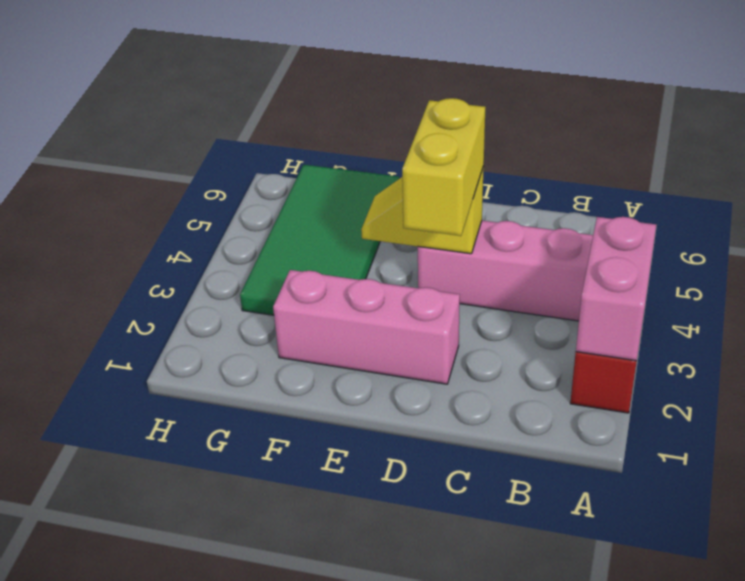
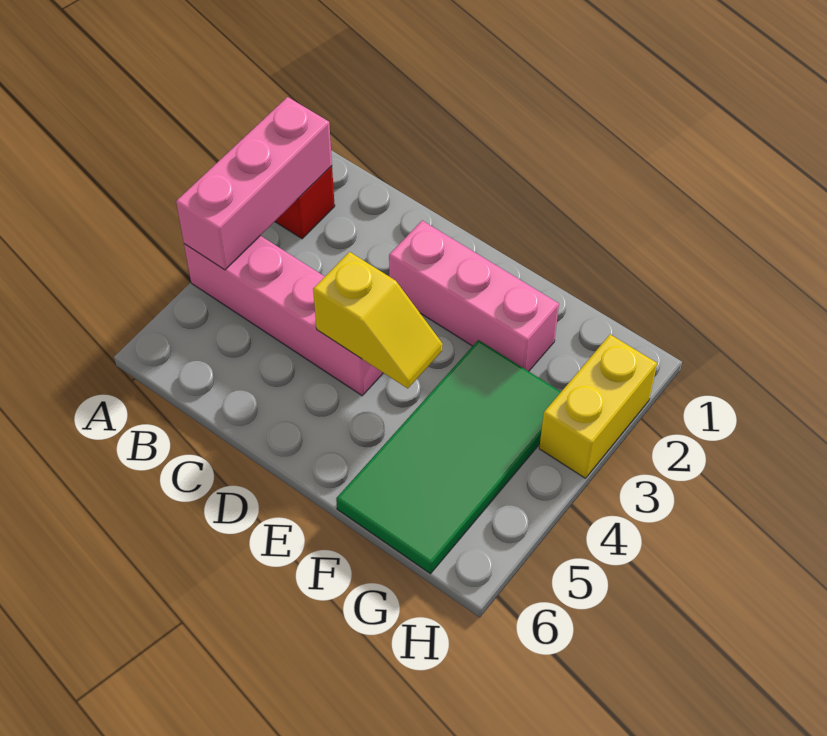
pink 1x2 brick [576,217,656,361] -> pink 1x3 brick [176,97,332,270]
yellow 1x2 brick [402,98,486,236] -> yellow 1x2 brick moved to [539,335,657,478]

